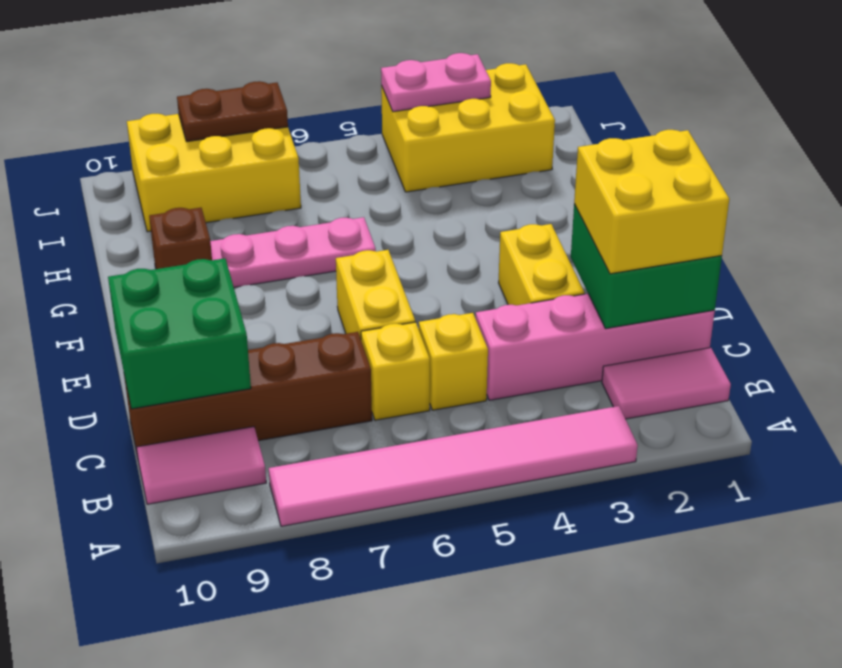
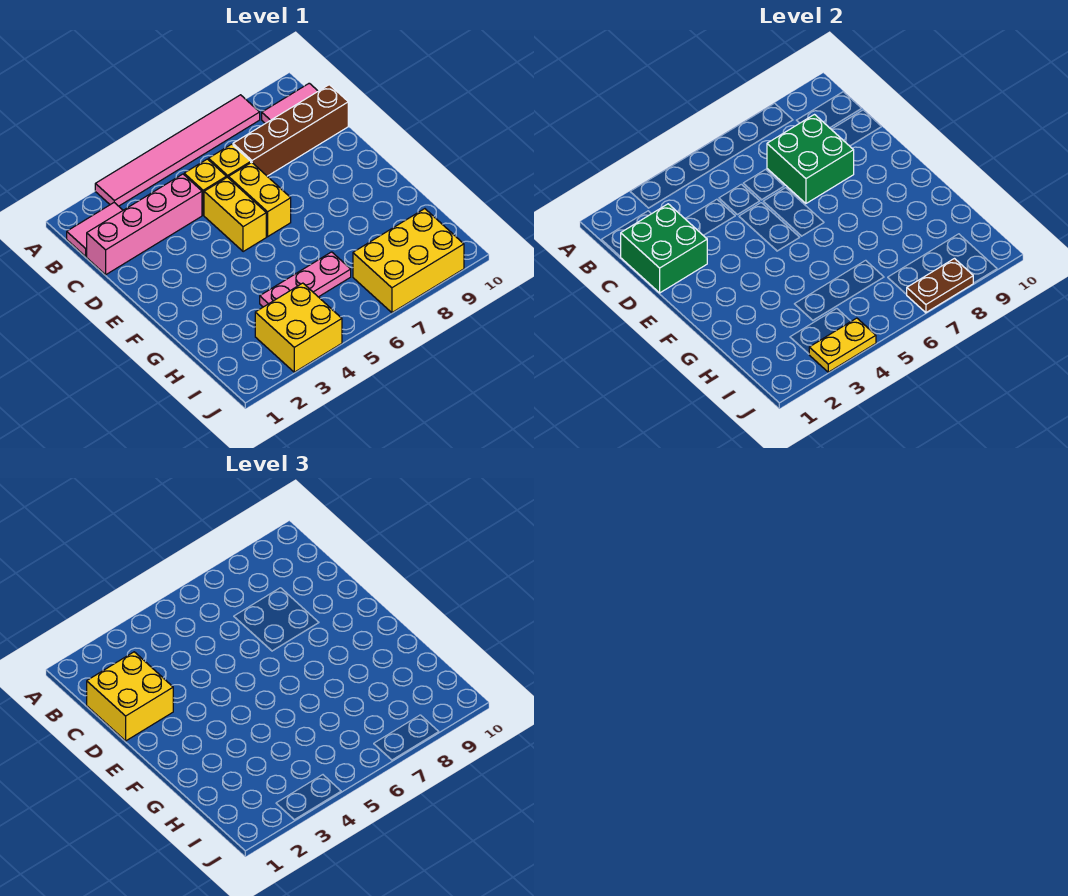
green 2x2 brick [108,258,251,409] -> green 2x2 brick moved to [767,115,854,203]
yellow 1x2 brick [499,224,585,305] -> yellow 1x2 brick moved to [204,177,266,252]
pink 1x3 plate [210,217,376,287] -> pink 1x3 plate moved to [260,252,351,307]
brown 1x1 brick [149,208,212,269] -> none
yellow 2x3 brick [381,63,555,192] -> yellow 2x2 brick [255,283,342,372]
pink 1x2 plate [381,53,491,112] -> yellow 1x2 plate [809,318,876,372]

